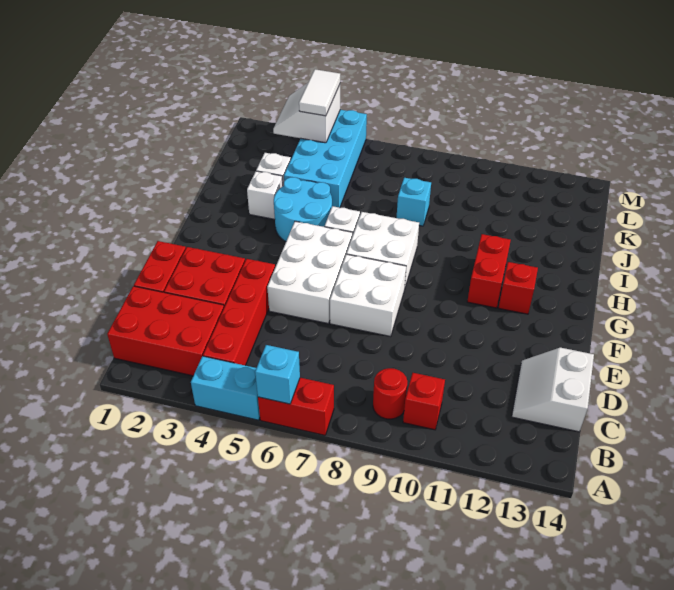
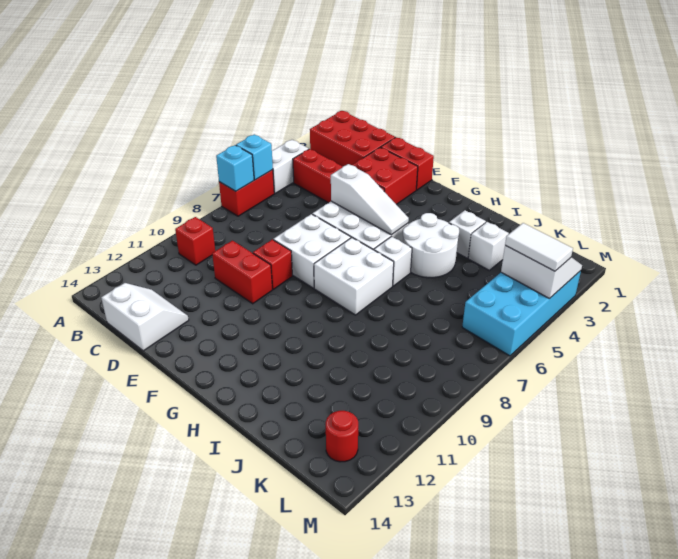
cyan 1x2 brick [191,356,260,420] -> white 1x2 brick [272,140,308,194]
red 2x3 brick [107,286,224,376] -> red 2x3 brick turned to [310,111,395,166]
red 1x1 round brick [373,368,407,419] -> red 1x1 round brick moved to [326,411,358,462]
none -> white 1x3 slope [331,164,409,235]
red 1x2 brick [467,234,511,308] -> red 1x2 brick moved to [212,241,272,304]
red 1x1 brick [499,262,538,314] -> red 1x1 brick moved to [253,239,292,289]
cyan 2x2 round brick [274,177,332,241] -> white 2x2 round brick [403,213,459,278]
cyan 2x4 brick [284,110,367,208] -> cyan 2x4 brick turned to [462,271,581,356]
cyan 1x1 brick [397,178,431,226] -> cyan 1x1 brick moved to [216,145,254,191]

